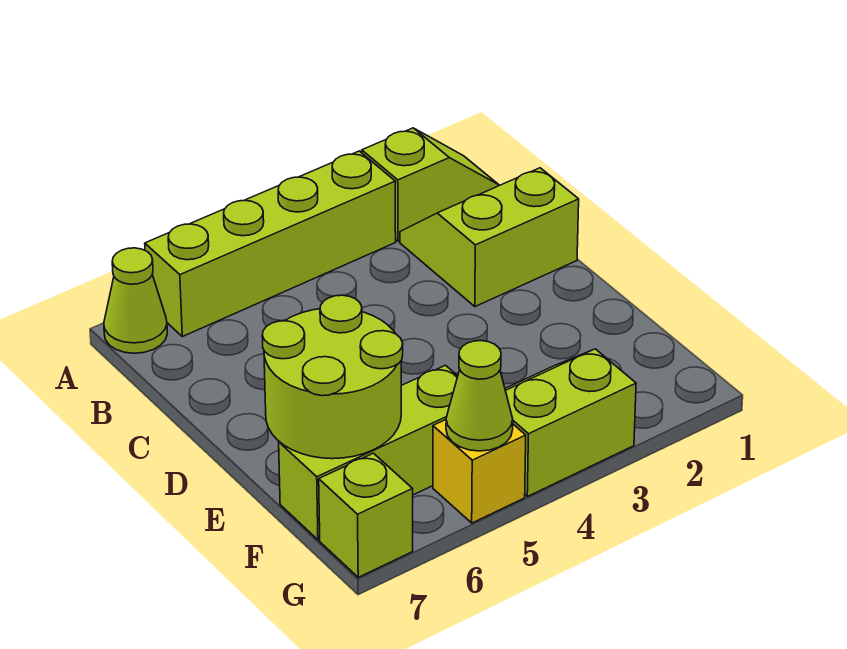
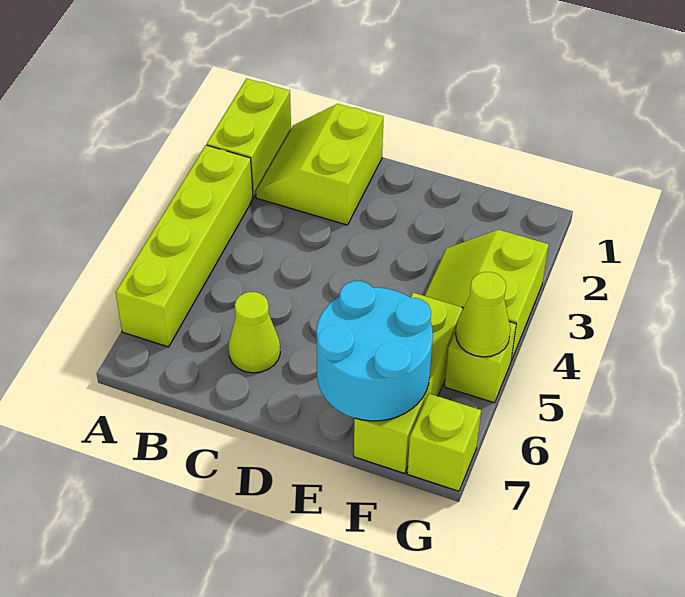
lime 1x2 slope [362,128,499,241] -> lime 1x2 brick [207,79,291,197]
lime 1x1 cone [104,248,167,353] -> lime 1x1 cone moved to [228,292,280,373]
lime 2x2 round brick [262,295,403,459] -> cyan 2x2 round brick [316,281,433,421]
yellow 1x1 brick [433,420,526,523] -> lime 1x1 brick [445,322,516,403]

